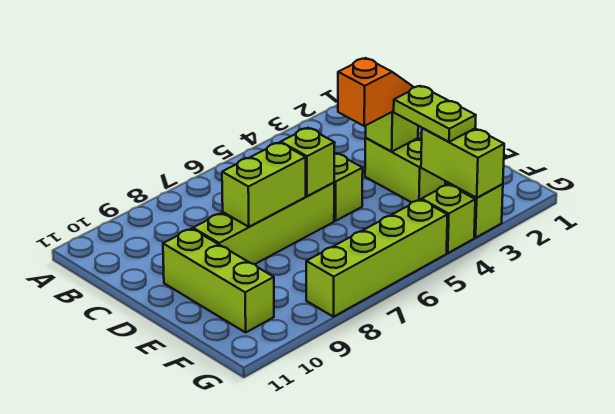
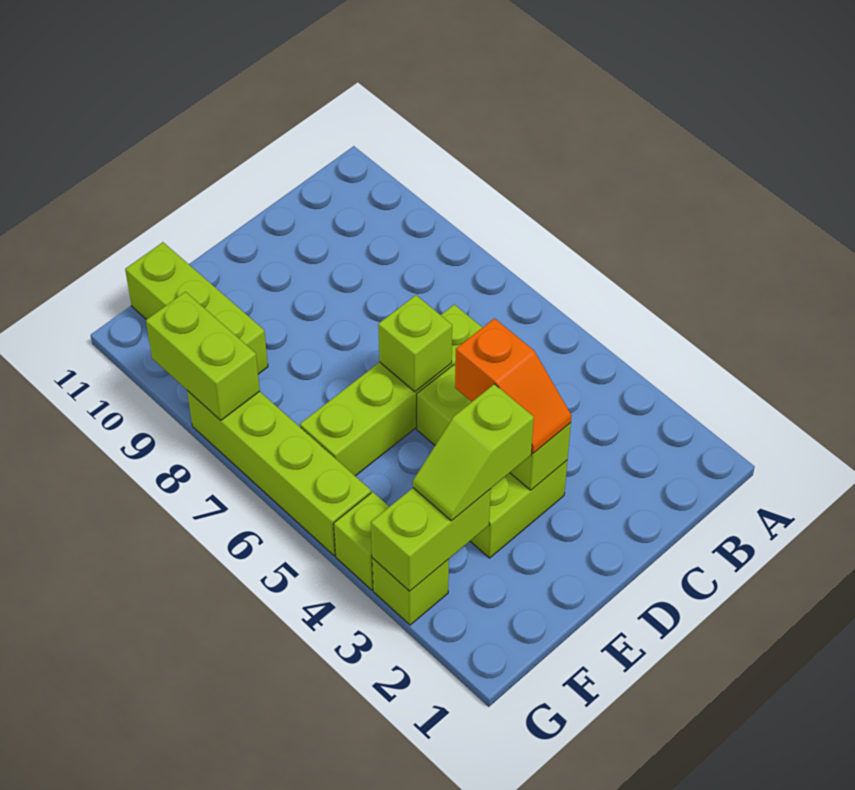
lime 1x4 brick [193,182,334,264] -> lime 1x4 brick turned to [300,305,483,476]
lime 1x2 brick [222,142,306,227] -> lime 1x2 brick moved to [146,292,260,420]
lime 1x3 brick [163,229,274,332] -> lime 1x3 brick turned to [125,242,268,374]
lime 1x2 plate [393,86,476,142] -> lime 1x2 slope [413,384,534,521]

